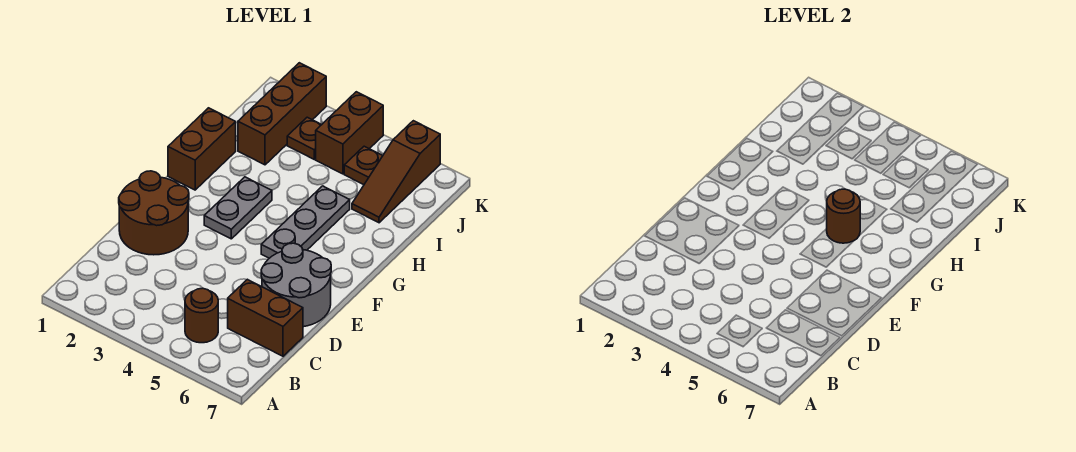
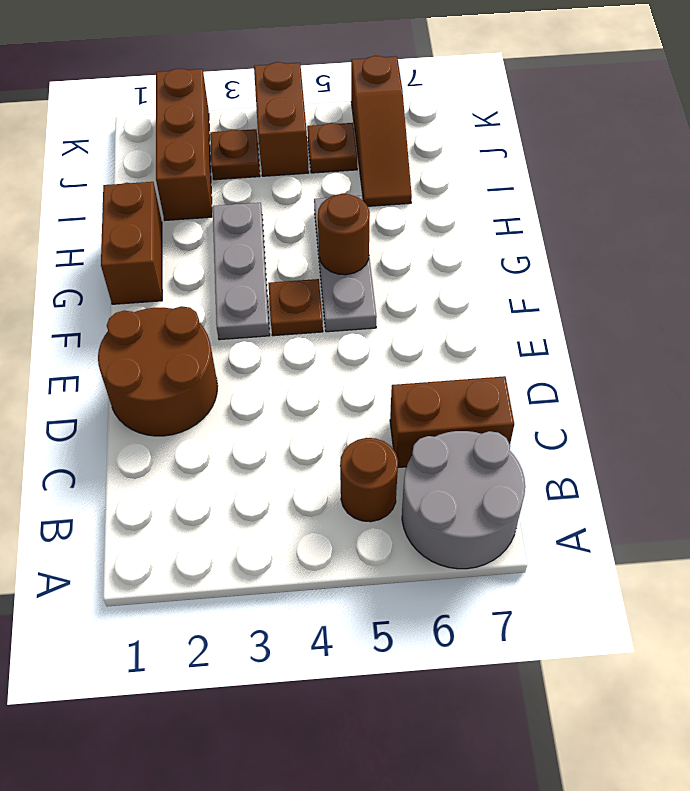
grey 2x2 round brick [261,243,331,327] -> grey 2x2 round brick moved to [402,431,525,569]
grey 1x2 plate [204,177,272,239] -> grey 1x3 plate [213,203,270,340]
none -> brown 1x1 plate [268,279,323,336]

